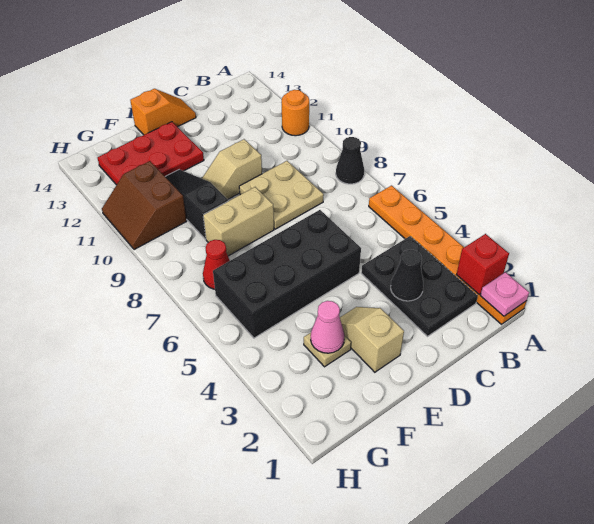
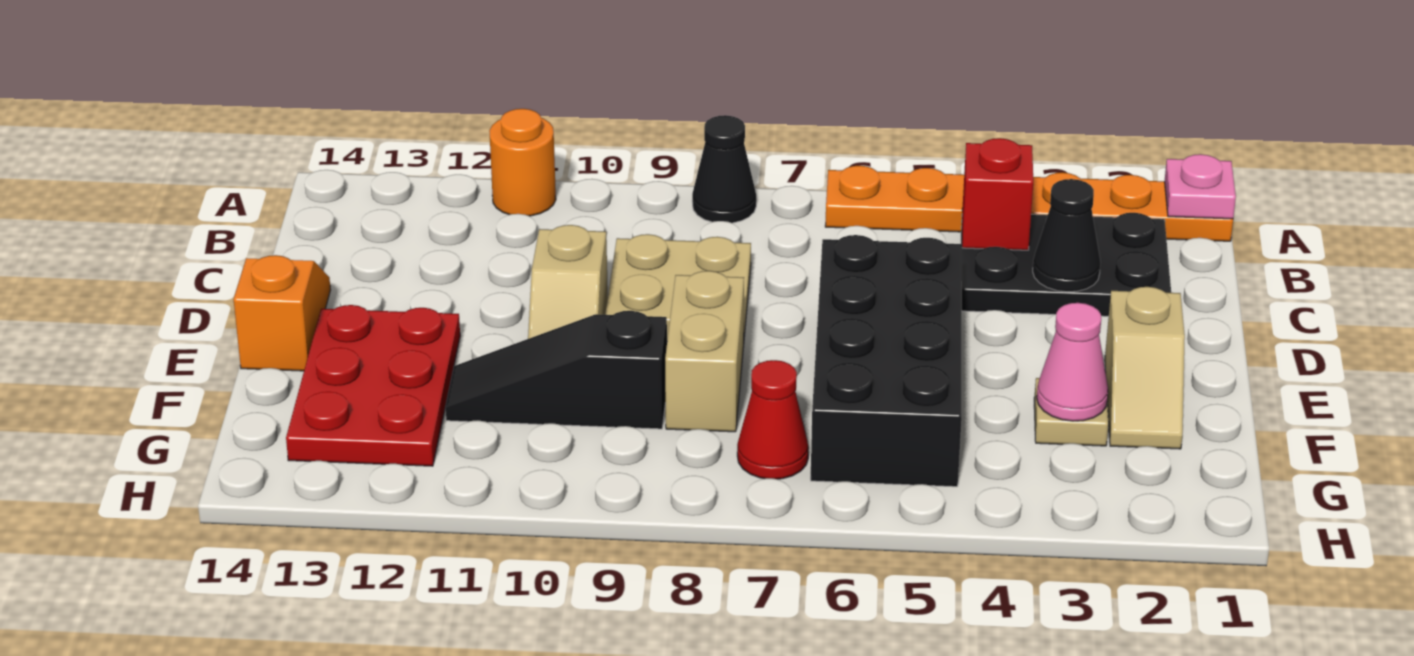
red 1x1 brick [456,234,509,294] -> red 1x1 brick moved to [962,138,1033,250]
tan 1x2 slope [340,307,404,372] -> tan 1x2 slope turned to [1105,287,1185,449]
brown 2x2 slope [102,161,187,250] -> none

